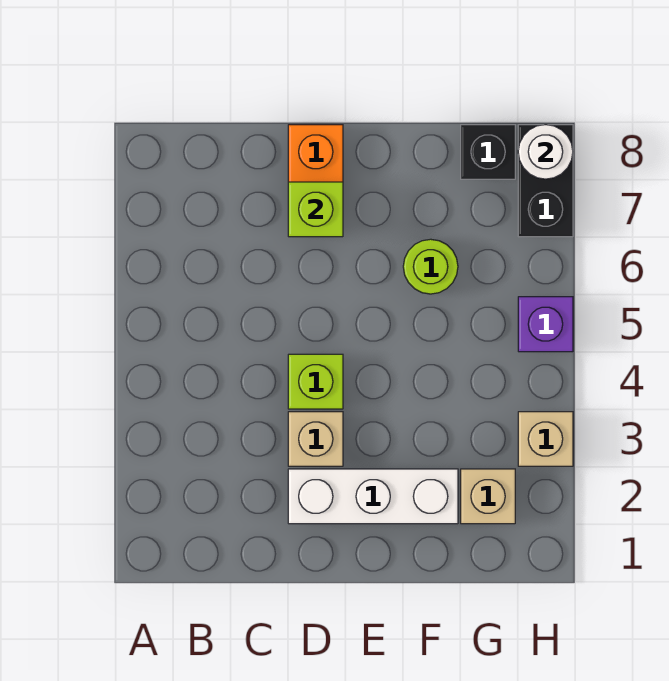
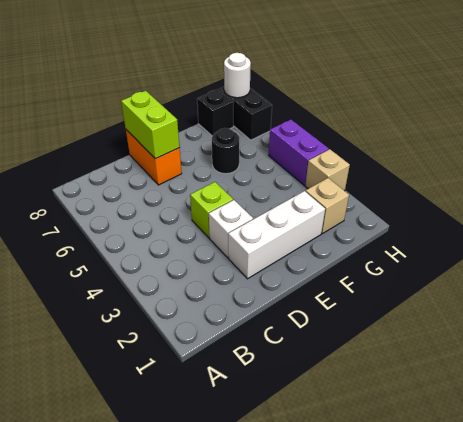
tan 1x1 brick [288,412,343,466] -> white 1x1 brick [209,200,253,258]
lime 1x1 brick [288,182,343,237] -> lime 1x2 brick [121,91,180,159]
lime 1x1 round brick [403,239,458,294] -> black 1x1 round brick [212,128,239,174]
purple 1x1 brick [518,297,573,352] -> purple 1x2 brick [269,120,329,185]

